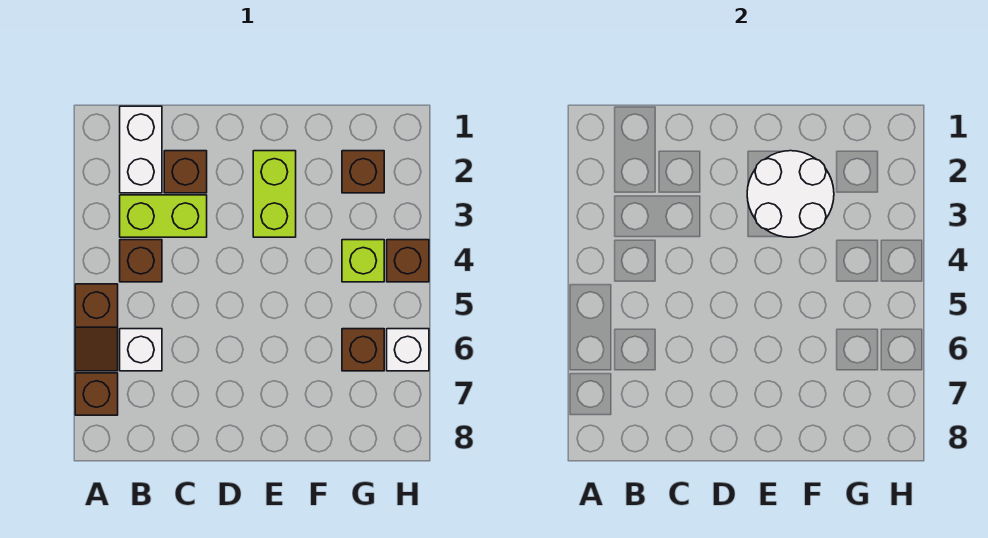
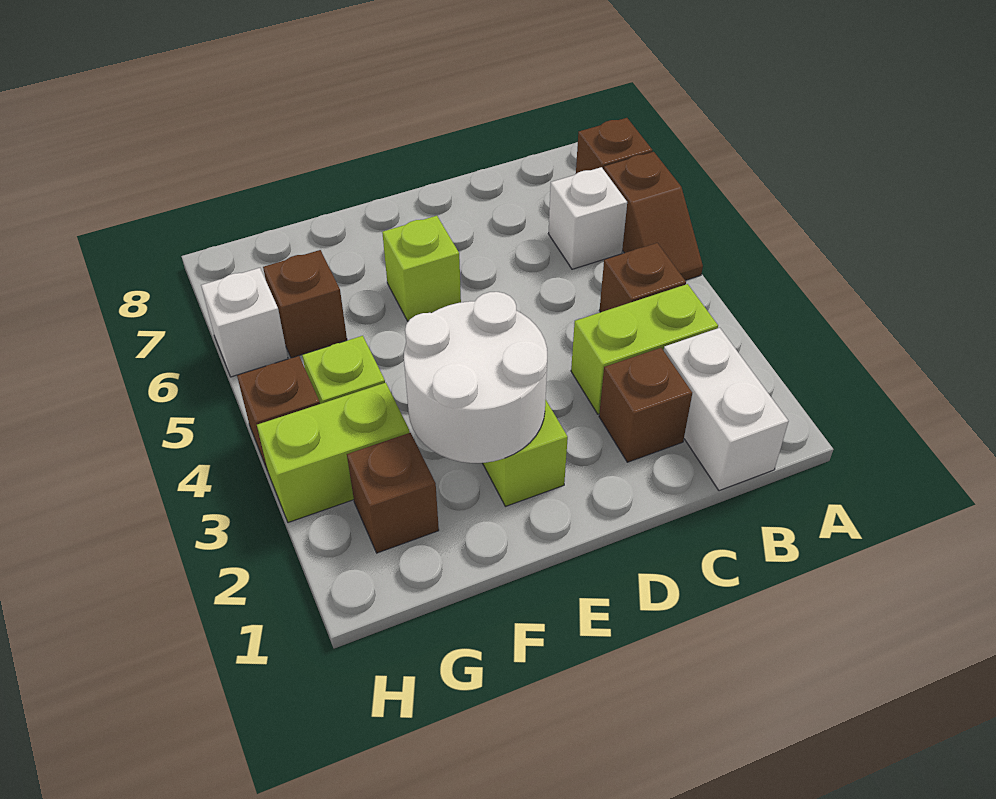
brown 1x2 slope [75,284,118,371] -> brown 1x2 slope turned to [604,152,703,280]
none -> lime 1x1 brick [382,216,461,321]
none -> lime 1x2 brick [257,383,410,523]

